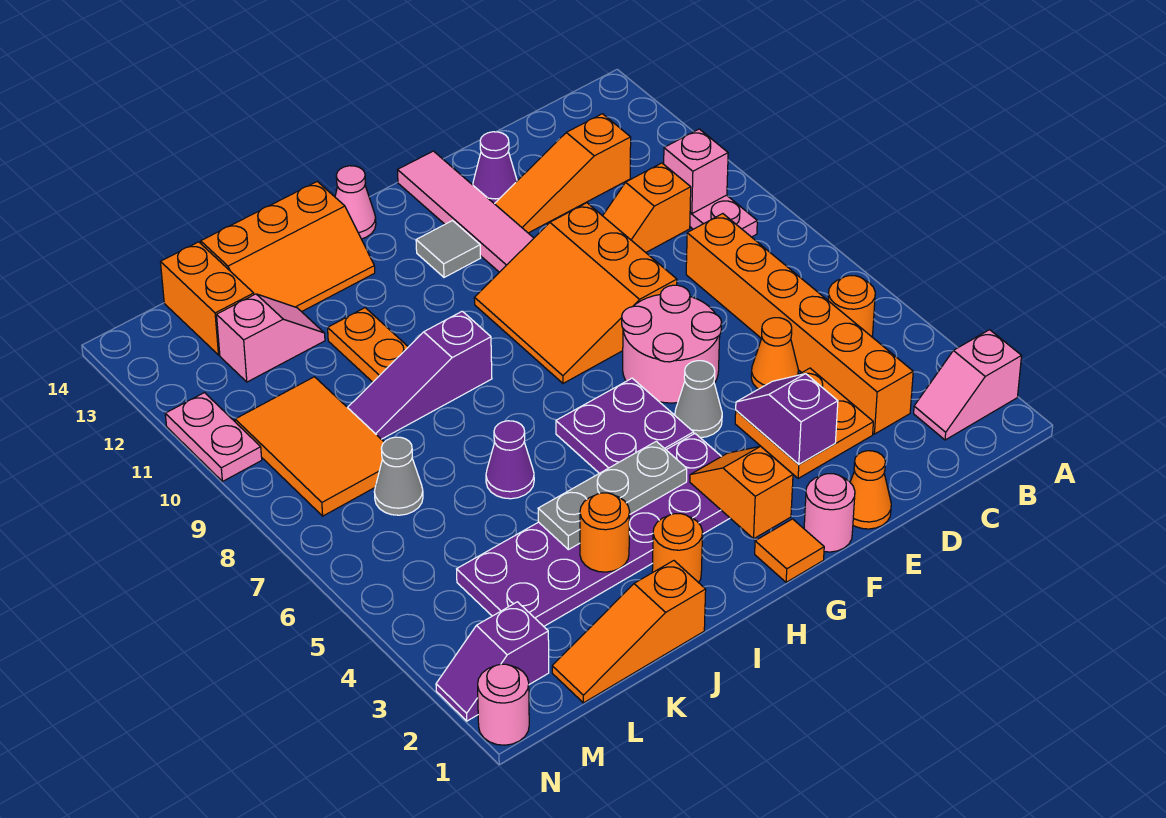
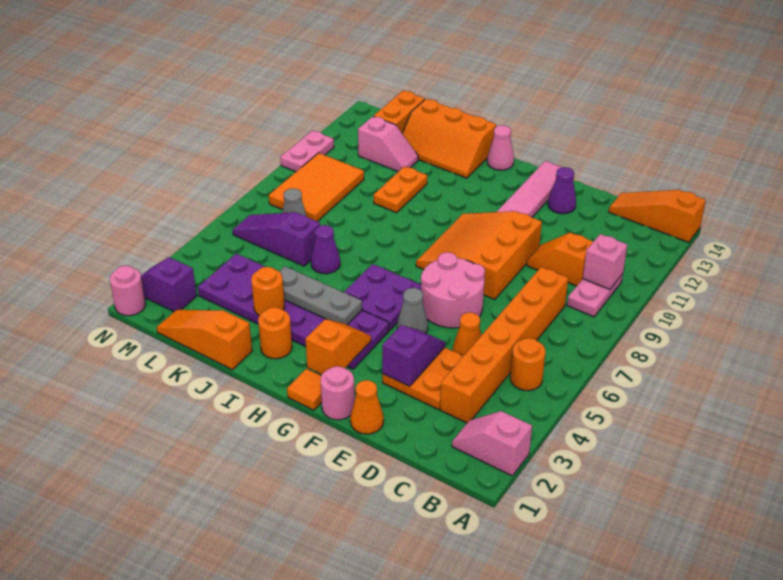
orange 1x3 slope [495,114,631,233] -> orange 1x3 slope moved to [609,190,706,242]
grey 1x1 tile [416,221,481,277] -> none
purple 1x3 slope [347,311,492,439] -> purple 1x3 slope moved to [233,212,320,266]

